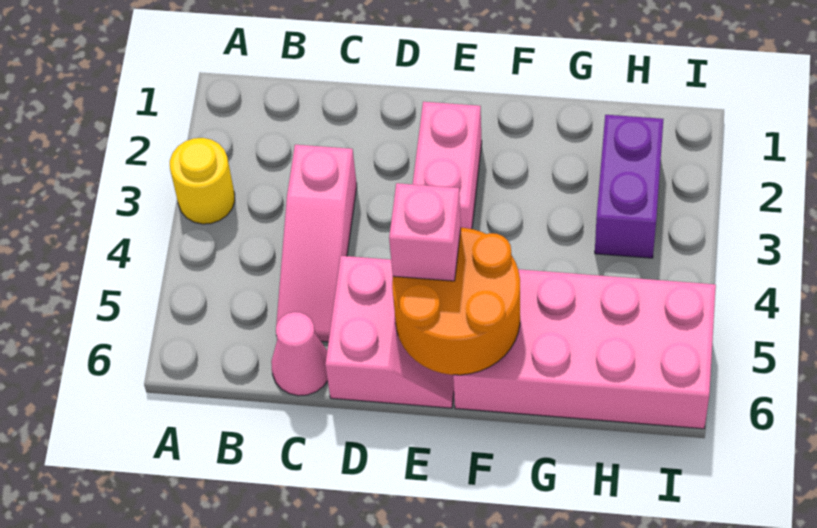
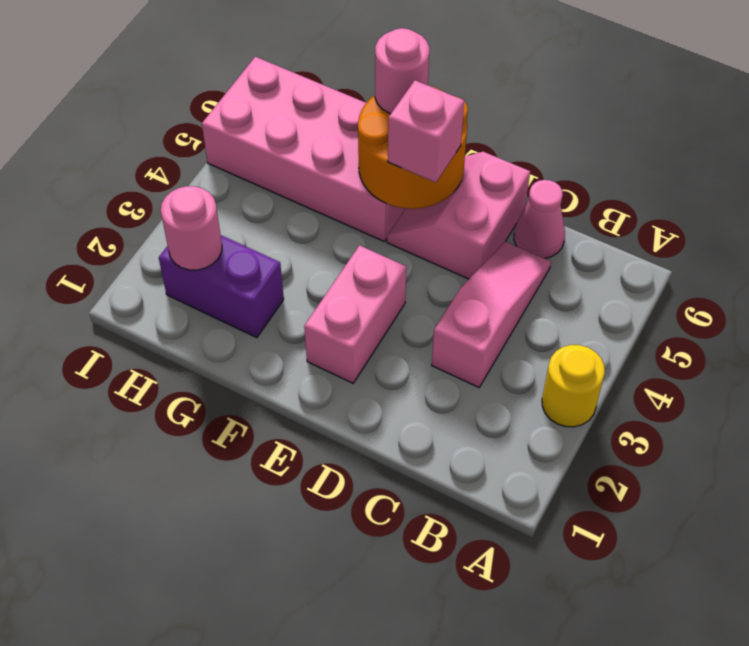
none -> pink 1x1 round brick [375,28,429,114]
purple 1x2 brick [595,115,663,258] -> purple 1x2 brick turned to [159,235,284,338]
none -> pink 1x1 round brick [161,186,222,270]

